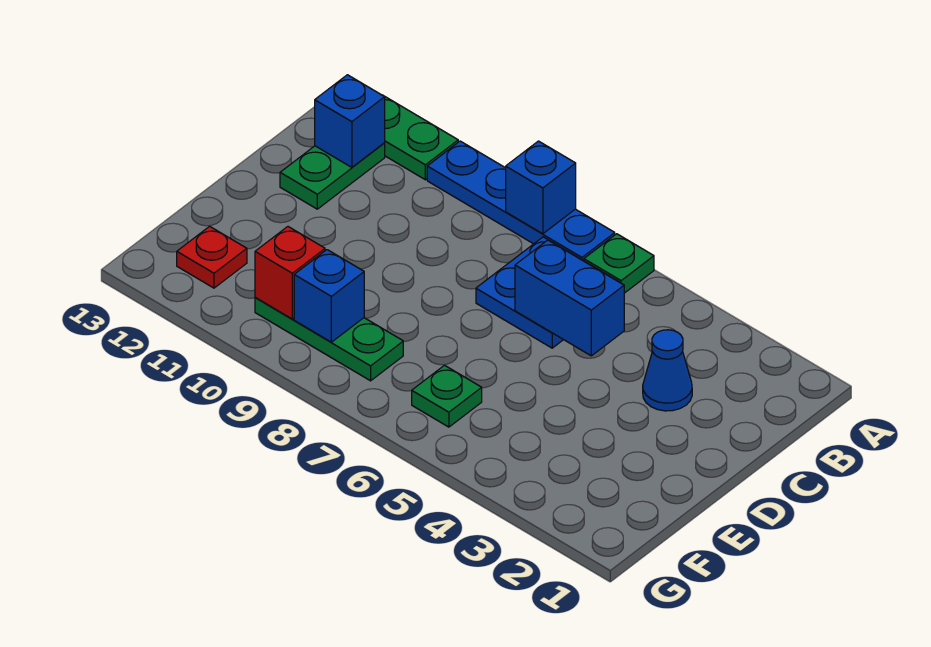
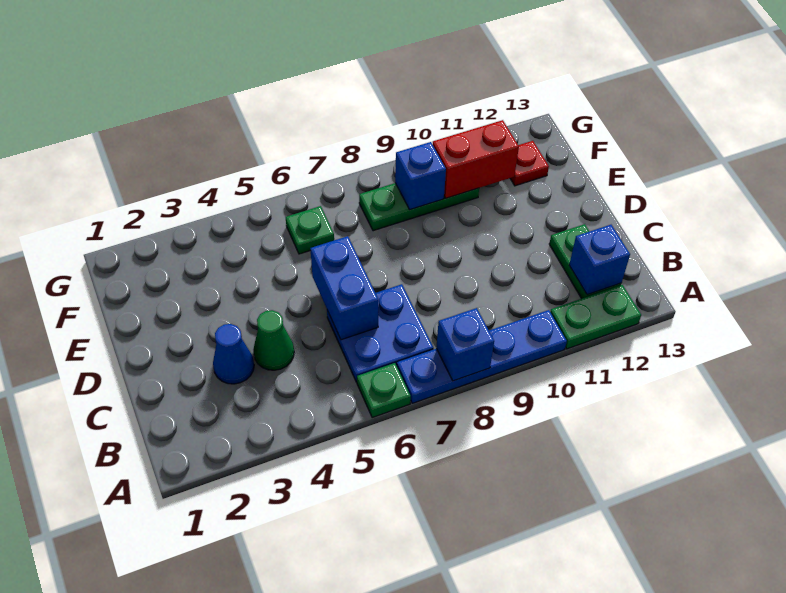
none -> green 1x1 cone [253,310,294,370]
blue 1x2 brick [515,240,624,356] -> blue 1x2 brick turned to [310,236,379,340]
red 1x1 brick [255,227,325,319] -> red 1x2 brick [433,120,519,198]

